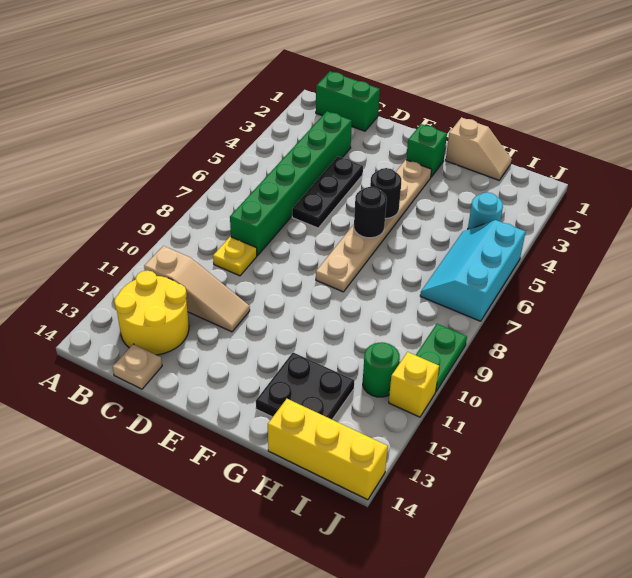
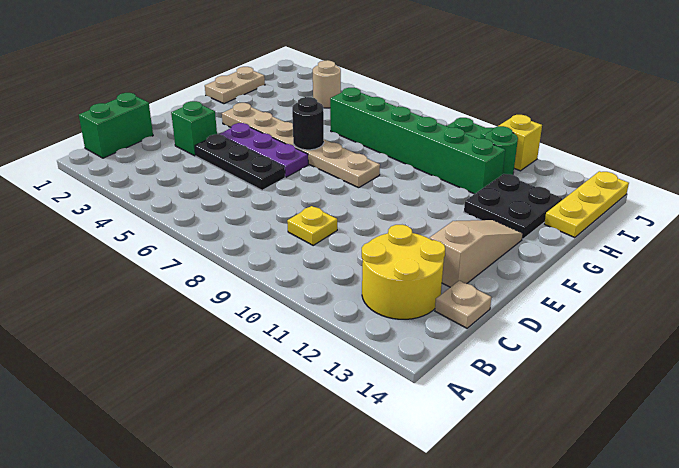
tan 1x3 slope [144,246,250,332] -> tan 1x3 slope moved to [430,220,523,287]
green 1x6 brick [230,111,352,256] -> green 1x6 brick moved to [330,88,505,194]
none -> purple 1x3 plate [220,123,308,177]
green 1x1 brick [406,124,447,177] -> green 1x1 brick moved to [171,101,217,156]
black 1x1 round brick [370,168,401,219] -> none
tan 1x2 slope [446,117,512,180] -> tan 1x2 plate [205,67,265,104]
yellow 1x3 brick [268,399,388,500] -> yellow 1x3 plate [544,171,629,238]
cyan 1x1 round brick [468,192,503,230] -> tan 1x1 round brick [313,60,341,108]
cyan 2x3 slope [420,220,526,321] -> none

